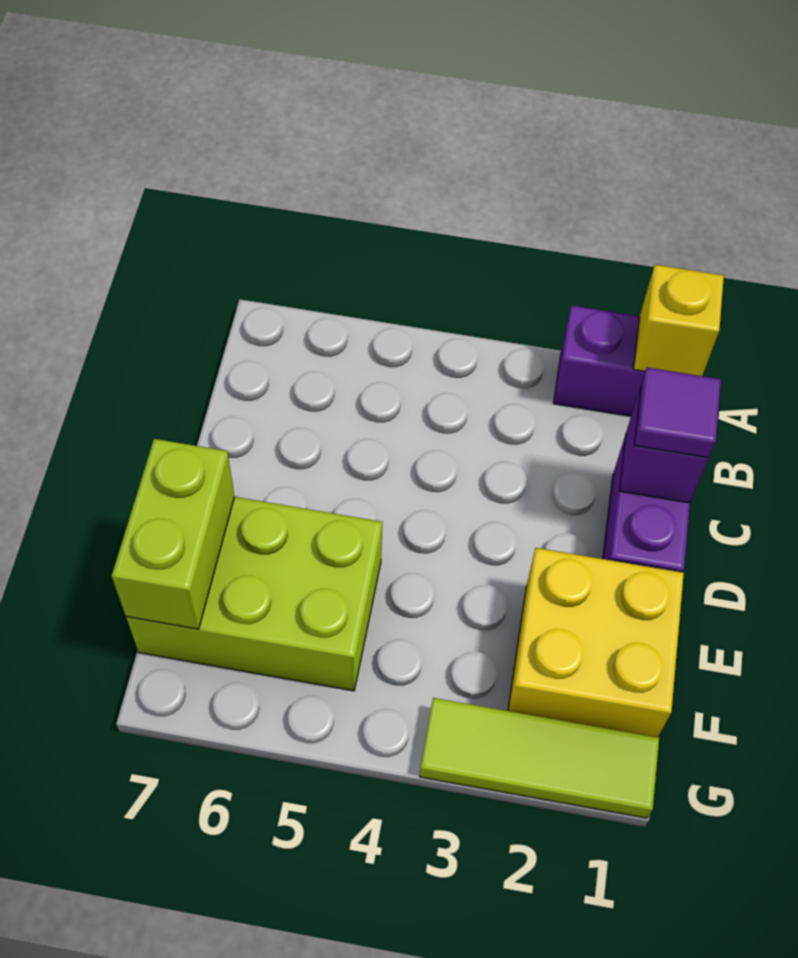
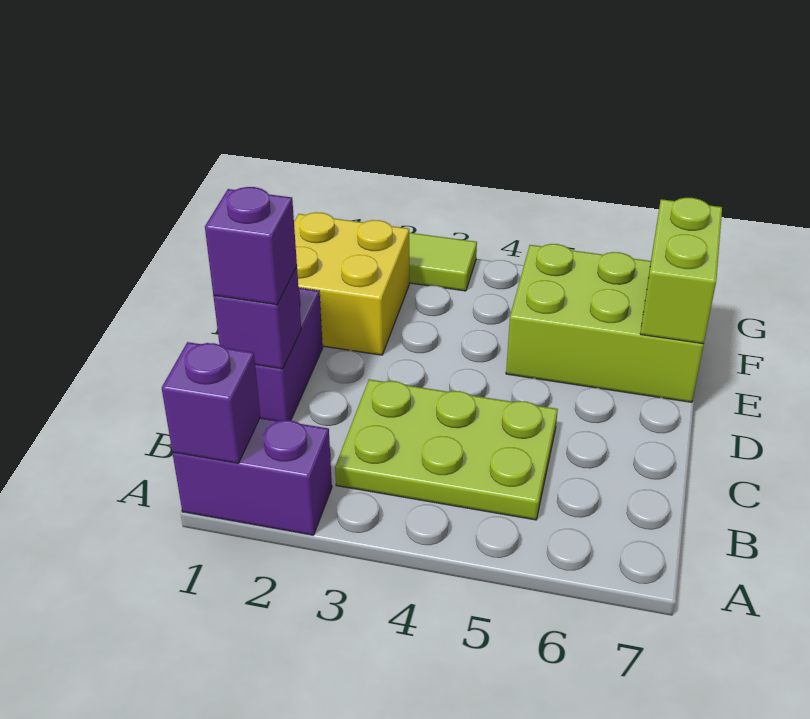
yellow 1x1 brick [634,265,724,376] -> purple 1x1 brick [162,342,260,463]
none -> lime 2x3 plate [335,379,558,520]
purple 1x1 tile [634,367,721,458] -> purple 1x1 brick [205,187,297,305]

